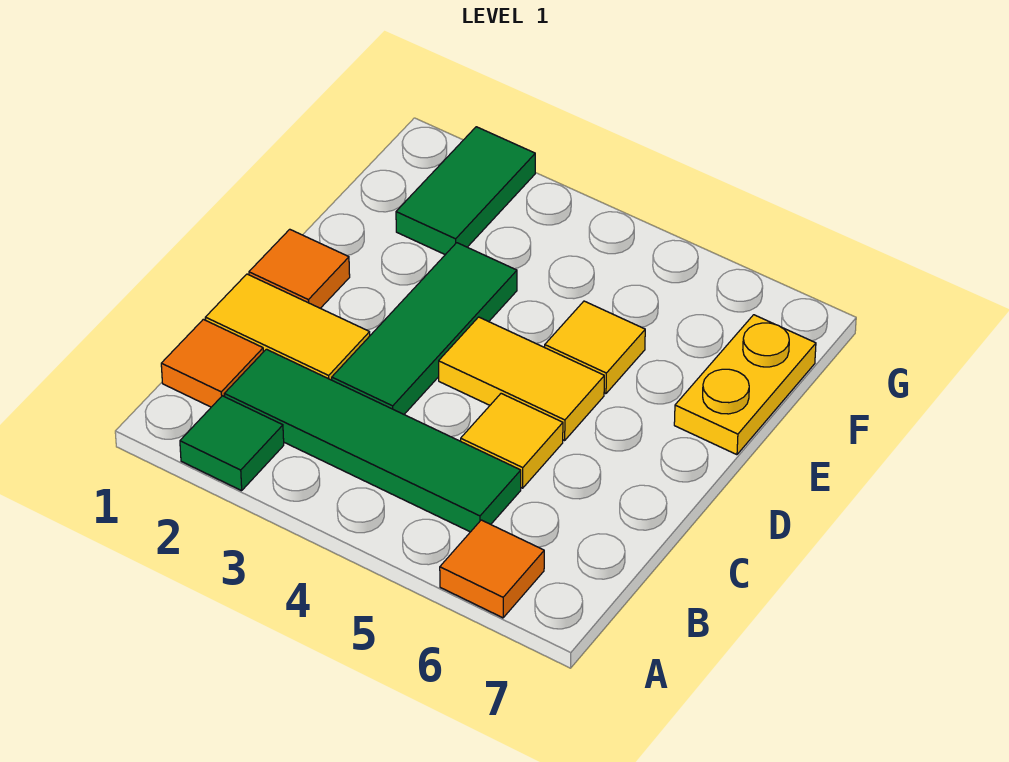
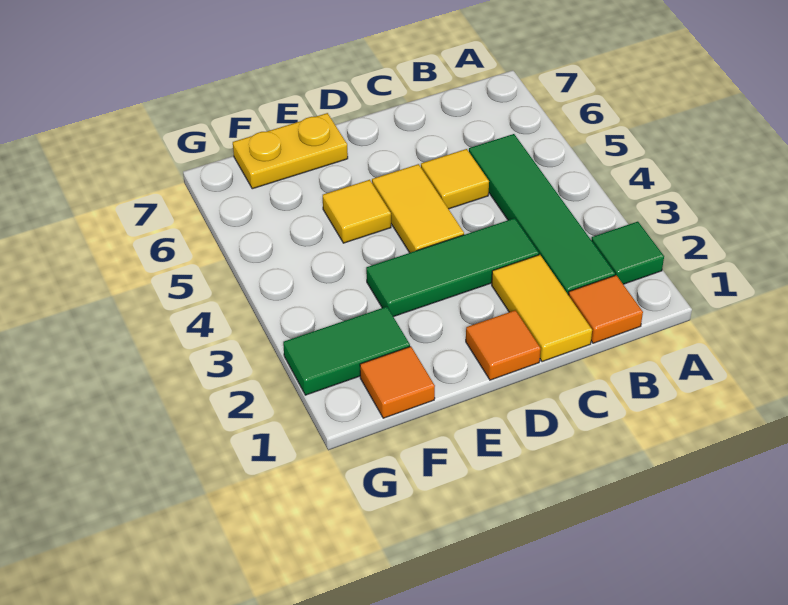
orange 1x1 tile [440,520,544,618] -> orange 1x1 tile moved to [360,347,435,418]

